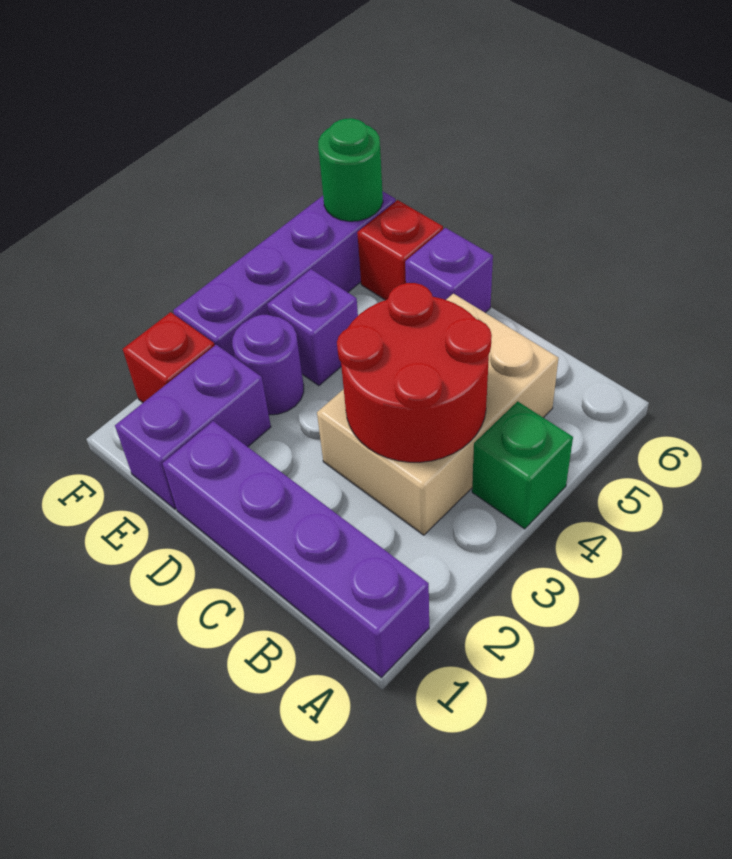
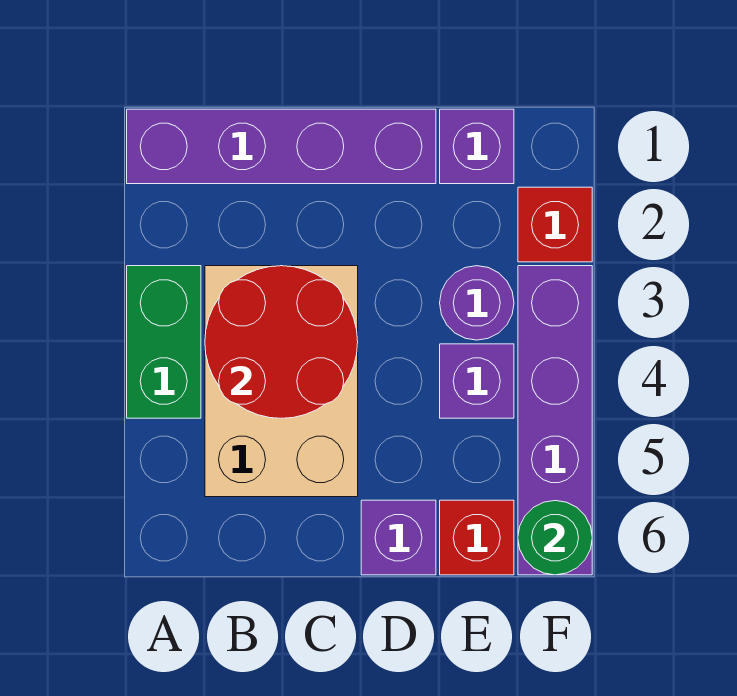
green 1x1 brick [472,401,573,529] -> green 1x2 brick [127,266,201,418]
purple 1x2 brick [115,345,271,509] -> purple 1x1 brick [440,109,514,184]

